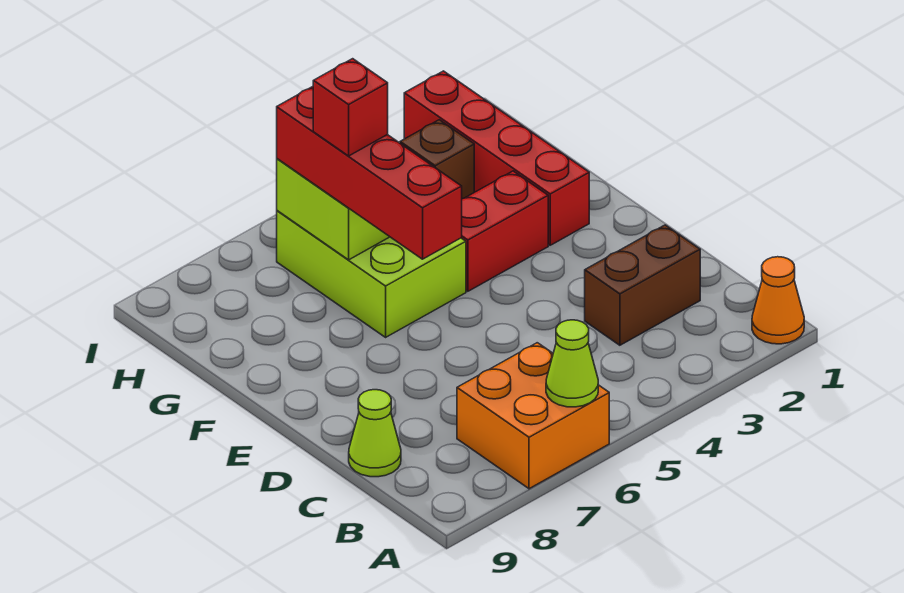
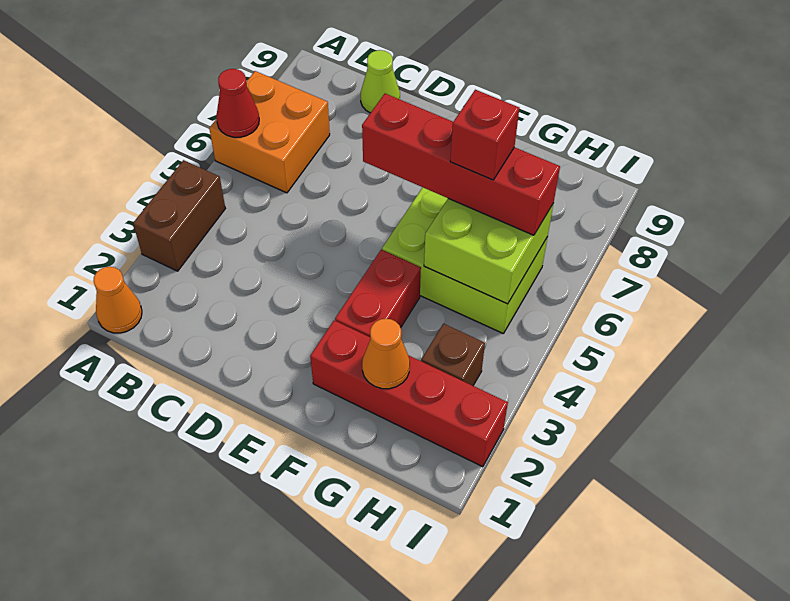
lime 1x1 cone [546,320,598,407] -> red 1x1 cone [216,69,259,137]
brown 1x2 brick [585,225,700,345] -> brown 1x2 brick moved to [133,160,225,271]
none -> orange 1x1 cone [362,319,410,389]

